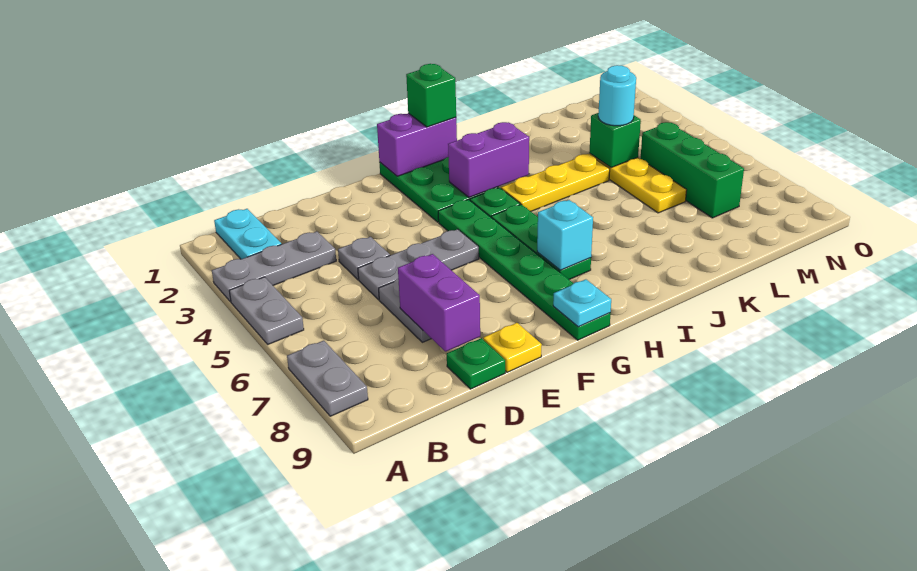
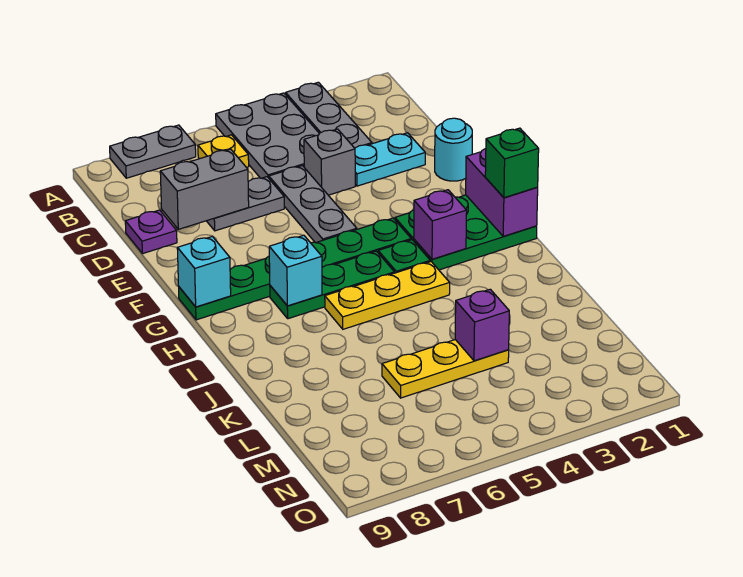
grey 1x2 plate [229,277,304,344] -> grey 2x3 plate [216,93,319,178]
cyan 1x2 plate [214,209,281,259] -> cyan 1x2 plate moved to [355,133,425,186]
grey 1x1 plate [338,237,390,280] -> grey 1x1 brick [304,129,355,195]
purple 1x2 brick [398,254,480,352] -> grey 1x2 brick [160,149,249,229]
green 1x1 plate [447,338,505,389] -> purple 1x1 plate [125,210,177,254]
yellow 1x1 plate [483,323,542,372] -> yellow 1x1 plate moved to [198,135,249,168]
cyan 1x1 plate [553,279,611,327] -> cyan 1x1 brick [177,236,231,307]
purple 1x2 brick [448,122,529,198] -> purple 1x1 brick [414,190,467,259]
yellow 1x3 plate [501,154,610,211] -> yellow 1x3 plate turned to [325,262,450,329]
green 1x1 brick [589,113,641,168] -> purple 1x1 brick [455,289,509,361]
cyan 1x1 round brick [598,65,636,126] -> cyan 1x1 round brick moved to [435,118,472,181]
green 1x3 brick [640,122,744,218] -> none

